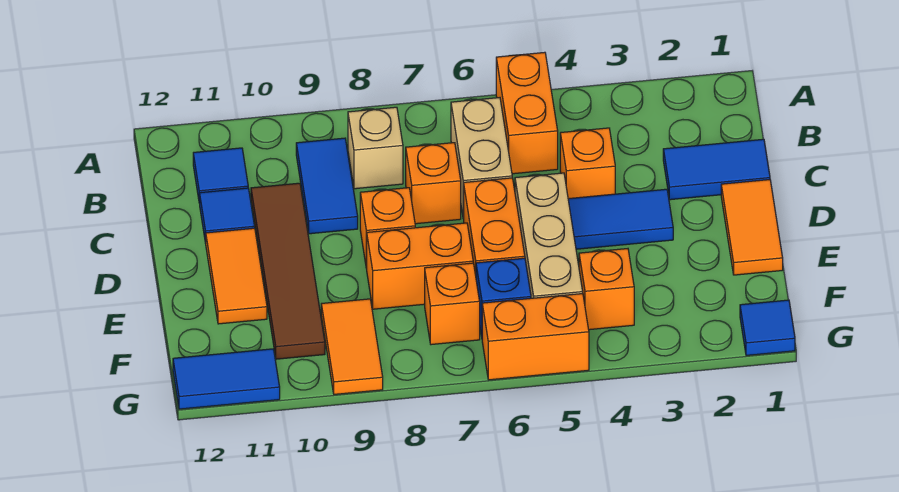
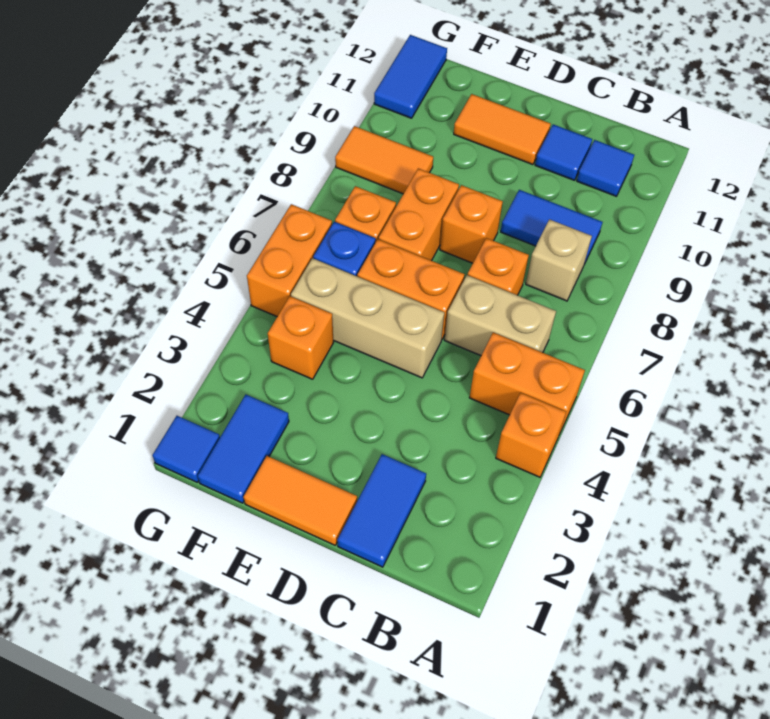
orange 1x1 brick [560,128,615,199] -> orange 1x1 brick moved to [496,393,566,477]
brown 1x4 tile [251,183,325,359] -> none
blue 1x2 tile [568,189,673,249] -> blue 1x2 tile moved to [198,395,289,503]

